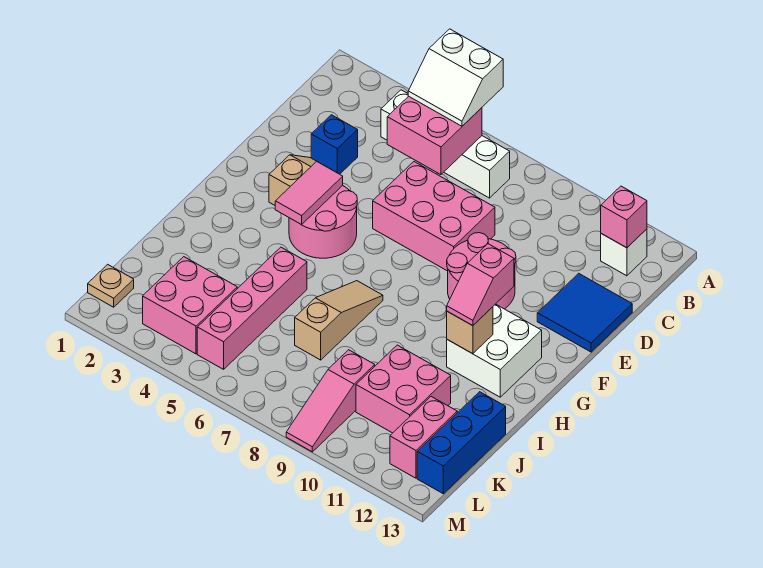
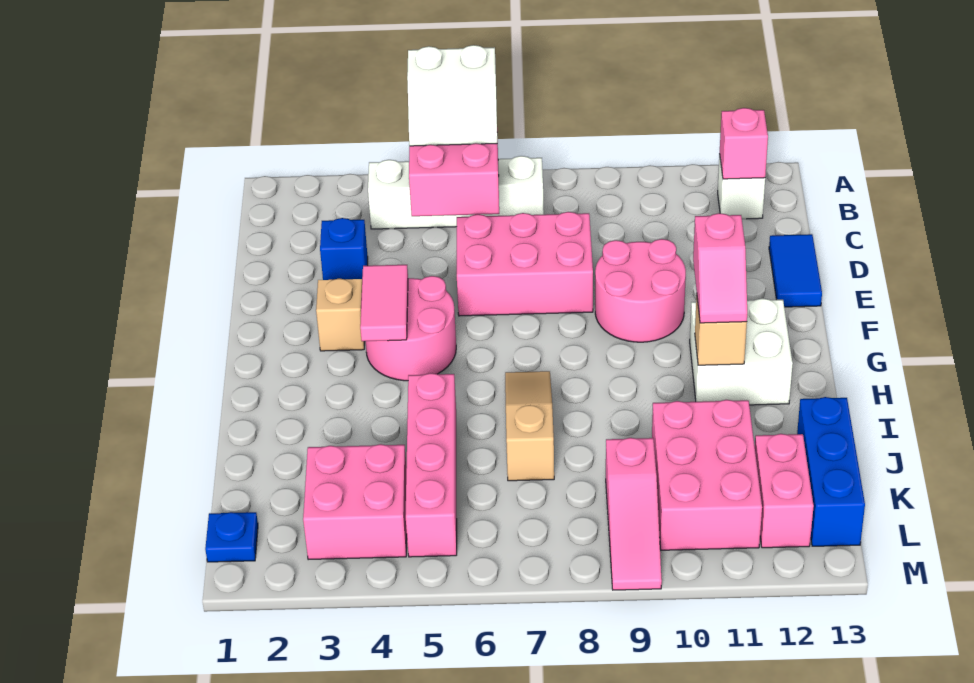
blue 2x2 tile [537,273,632,352] -> blue 1x2 tile [769,234,822,307]
pink 2x2 brick [356,345,451,433] -> pink 2x3 brick [652,400,762,550]
tan 1x1 plate [88,264,134,307] -> blue 1x1 plate [205,512,258,562]

